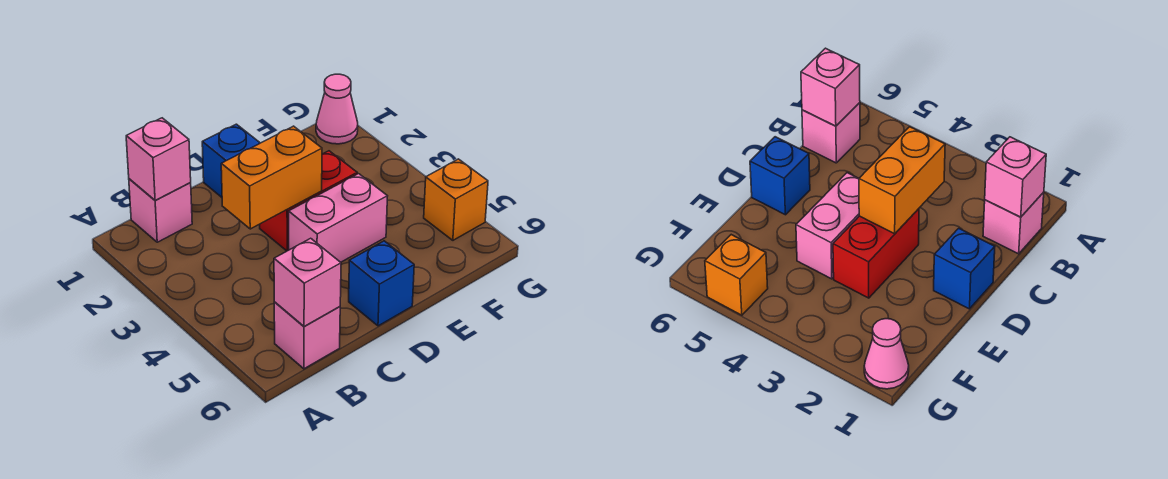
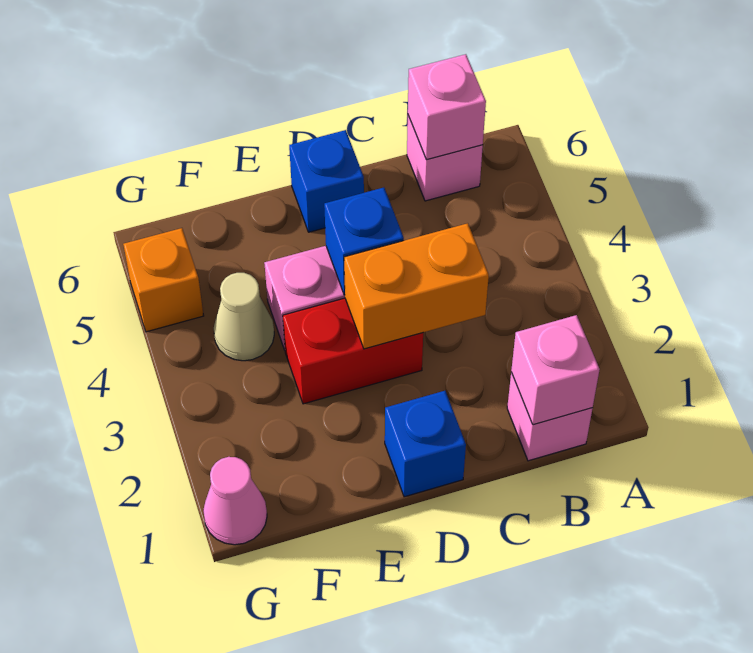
none -> blue 1x1 brick [324,188,404,295]
none -> tan 1x1 cone [214,273,274,361]

